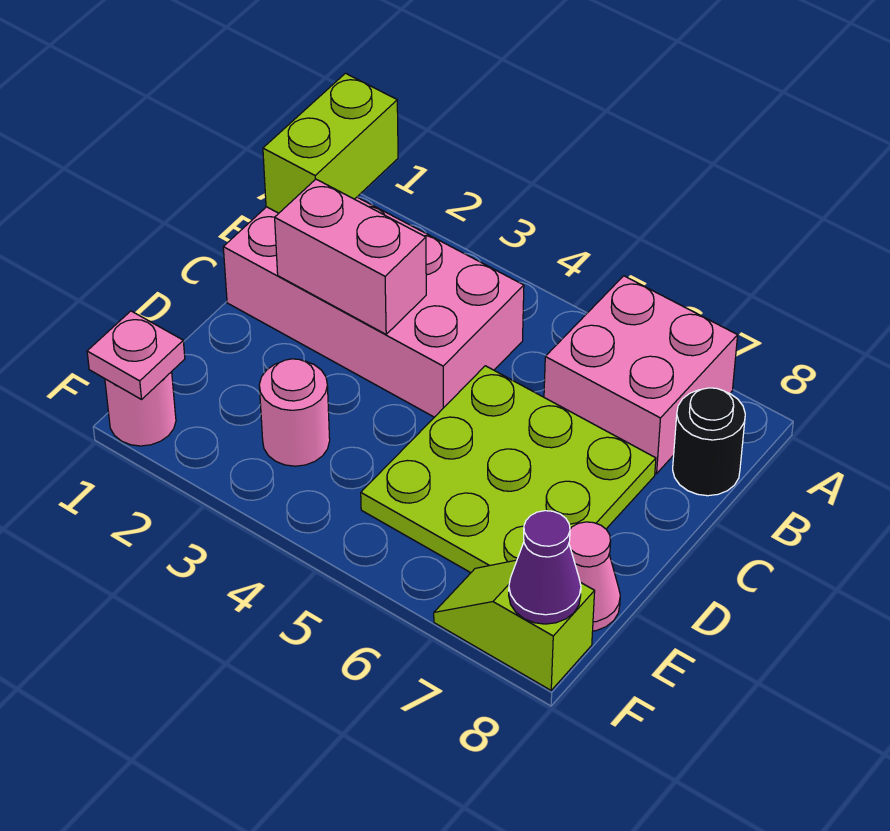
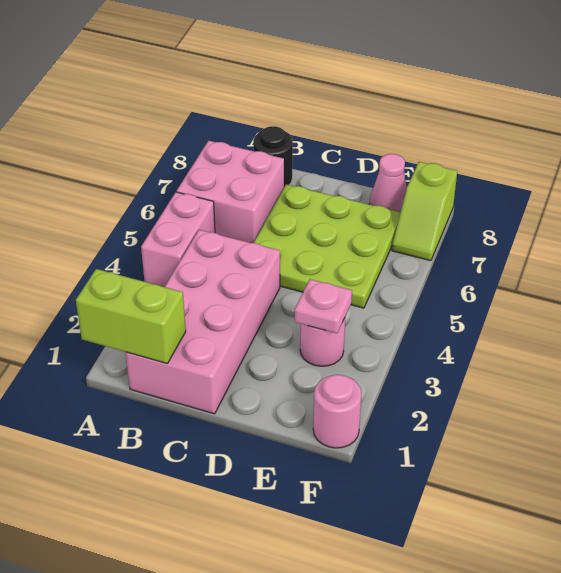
pink 1x2 brick [275,179,426,334] -> pink 1x2 brick moved to [141,192,215,287]
pink 1x1 plate [87,311,185,399] -> pink 1x1 plate moved to [295,279,352,333]
purple 1x1 cone [509,511,581,624] -> none

